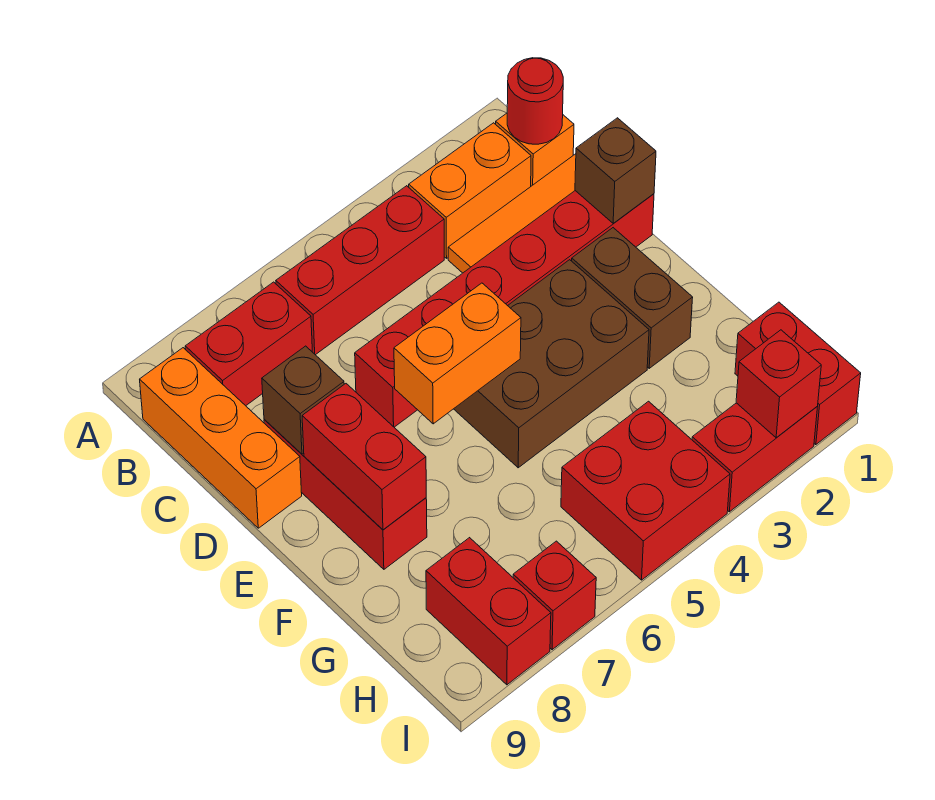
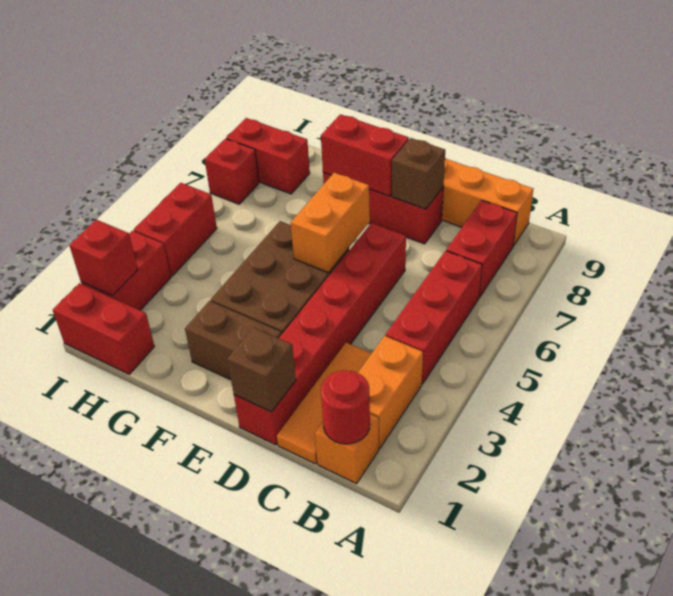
red 2x2 brick [561,401,730,580] -> red 1x2 brick [134,183,217,276]

